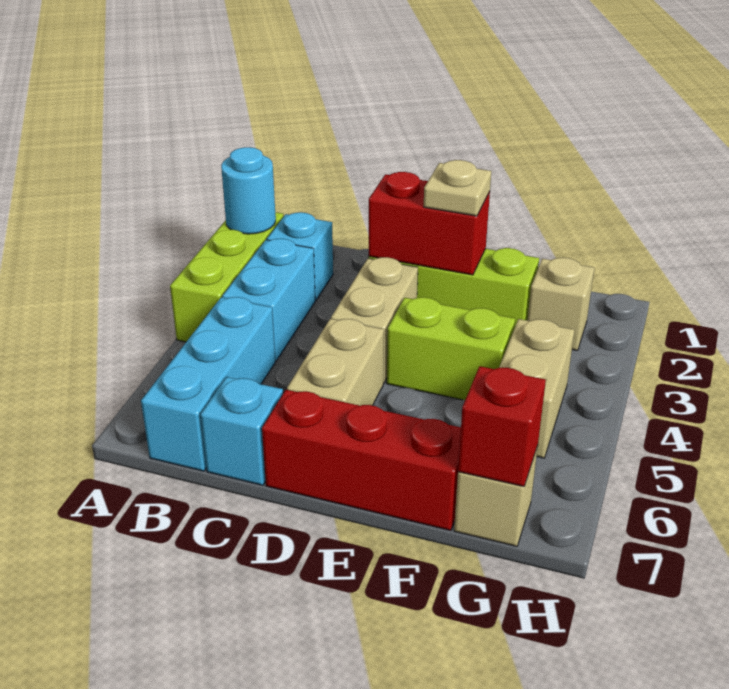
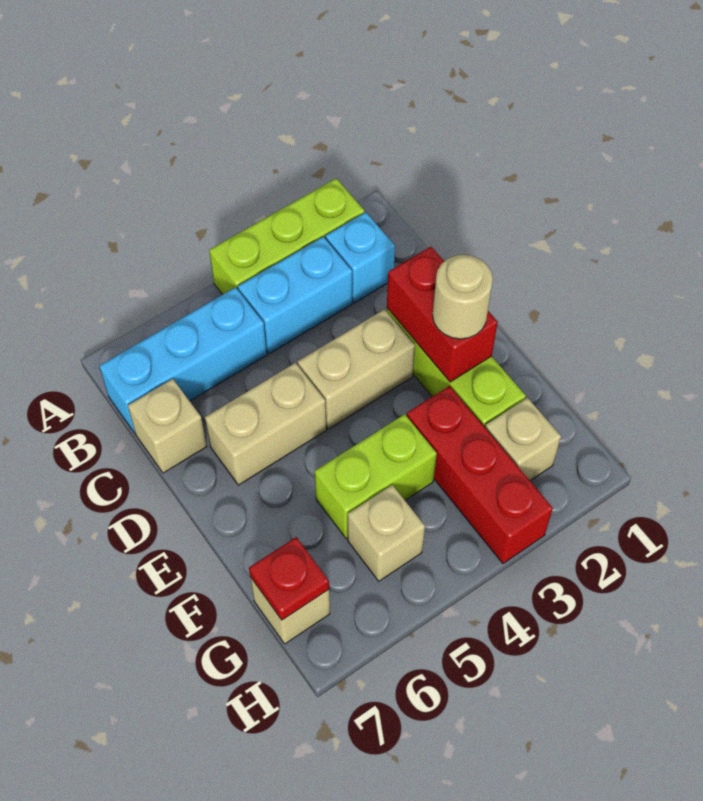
cyan 1x1 round brick [221,147,276,234] -> none
cyan 1x1 brick [201,377,283,485] -> tan 1x1 brick [128,379,207,473]
red 1x3 brick [262,390,461,531] -> red 1x3 brick moved to [407,386,553,564]
tan 1x1 plate [424,160,491,216] -> tan 1x1 round brick [433,255,493,339]
lime 1x2 brick [387,297,515,400] -> lime 1x2 brick turned to [315,414,437,539]
tan 1x2 brick [499,319,574,458] -> tan 1x1 brick [348,485,425,581]
red 1x1 brick [458,366,546,487] -> red 1x1 plate [249,537,329,620]

